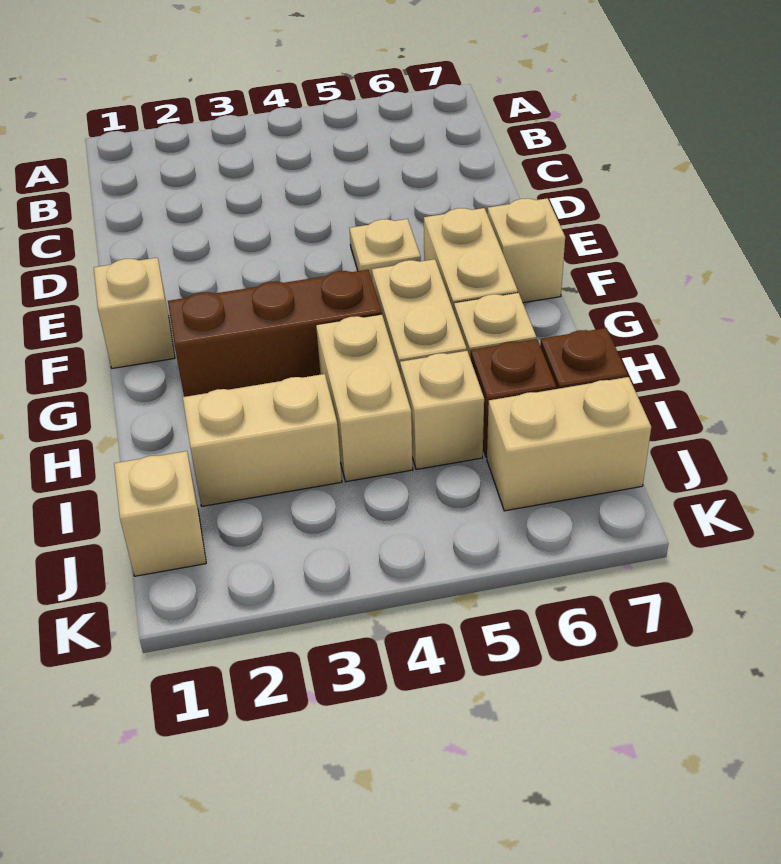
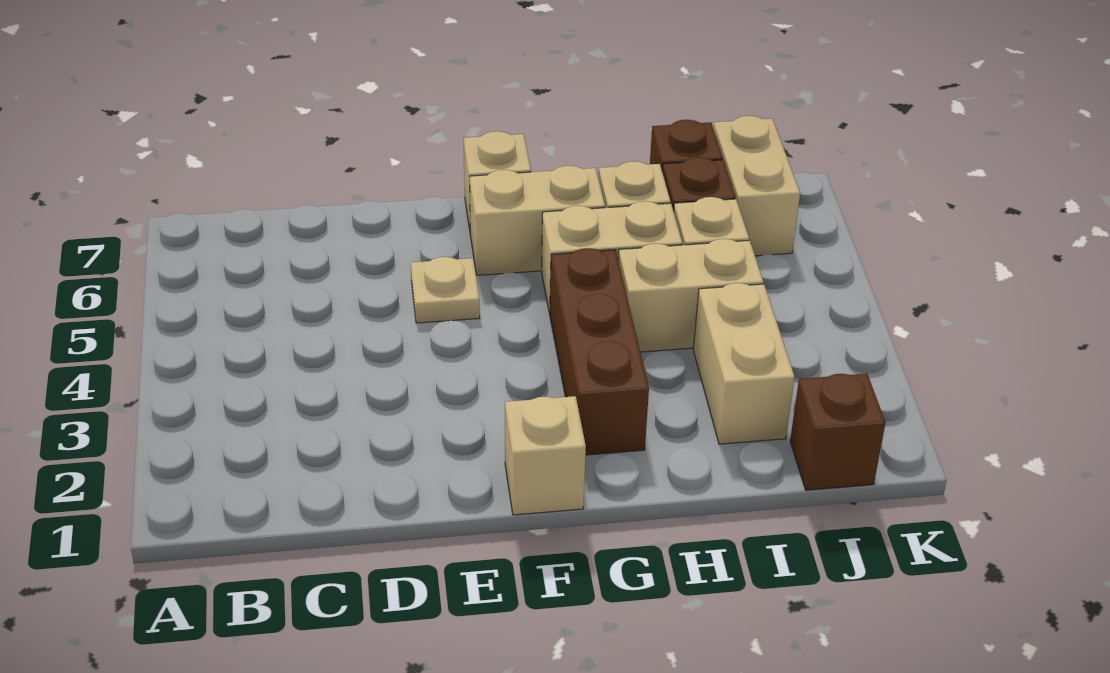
tan 1x1 brick [114,451,206,576] -> brown 1x1 brick [790,374,885,490]

